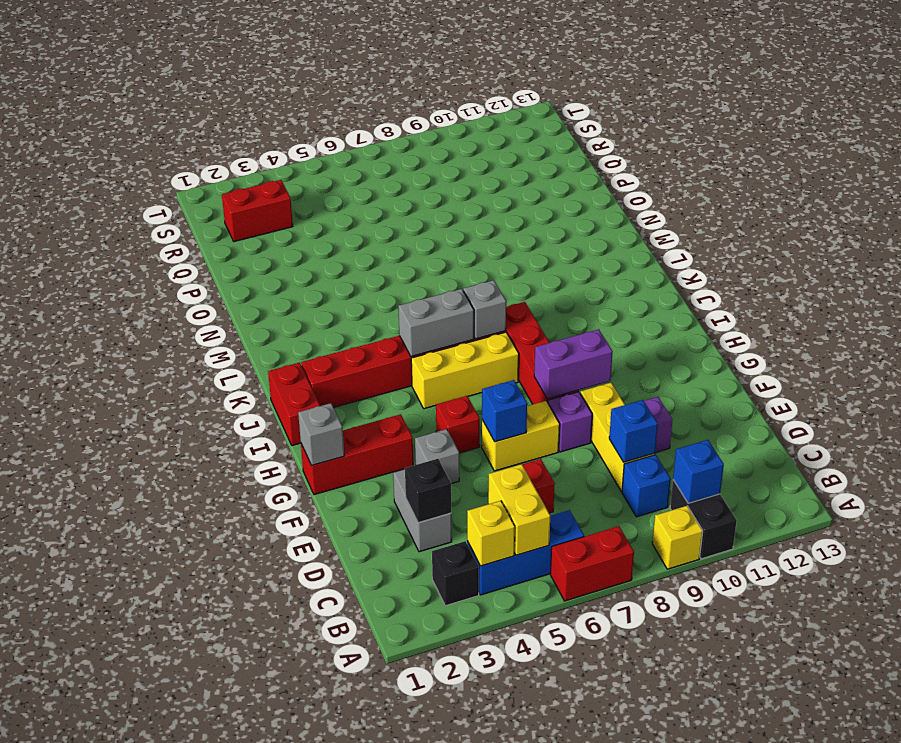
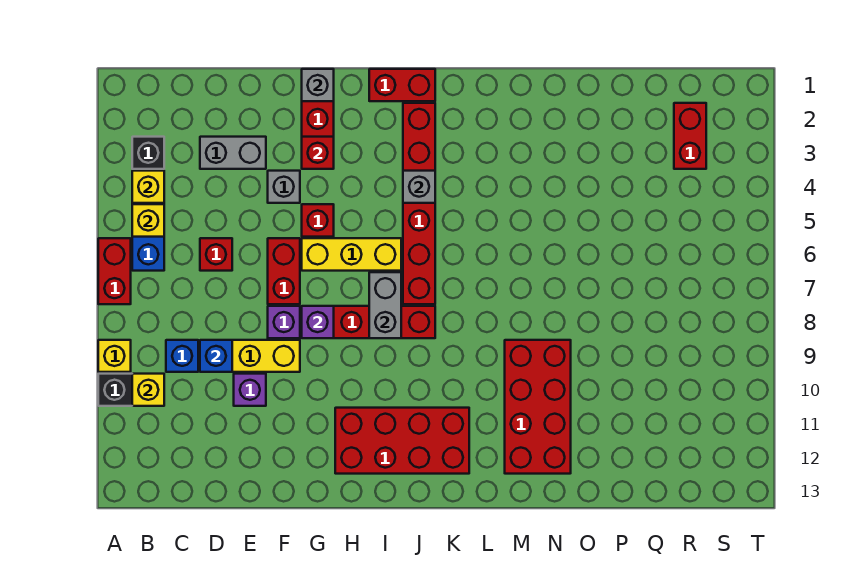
yellow 1x2 brick [488,464,550,555] -> yellow 1x1 brick [132,204,164,237]
blue 1x1 brick [673,440,724,503] -> yellow 1x1 brick [132,374,164,406]
black 1x1 brick [405,459,451,523] -> none
yellow 1x2 brick [482,401,560,471] -> red 1x2 brick [268,238,300,304]
blue 1x1 brick [482,380,527,442] -> none
none -> red 1x1 brick [302,137,334,169]
purple 1x2 brick [534,329,613,399] -> purple 1x1 brick [302,306,334,338]
none -> red 2x4 brick [335,408,469,474]
yellow 1x3 brick [411,332,519,409] -> yellow 1x3 brick turned to [302,238,401,271]
grey 1x2 brick [398,289,474,357] -> grey 1x2 brick moved to [369,272,401,338]
grey 1x1 brick [463,280,506,339] -> grey 1x1 brick moved to [403,171,435,203]
none -> red 2x4 brick [505,340,571,474]

